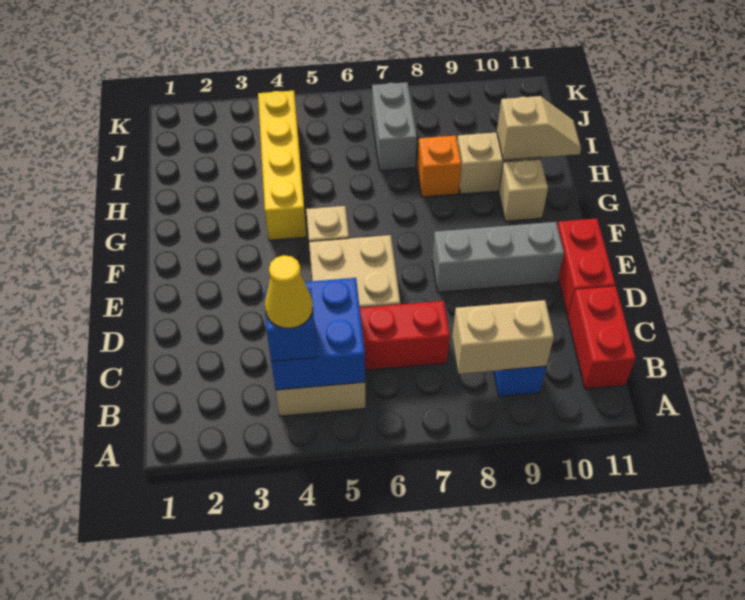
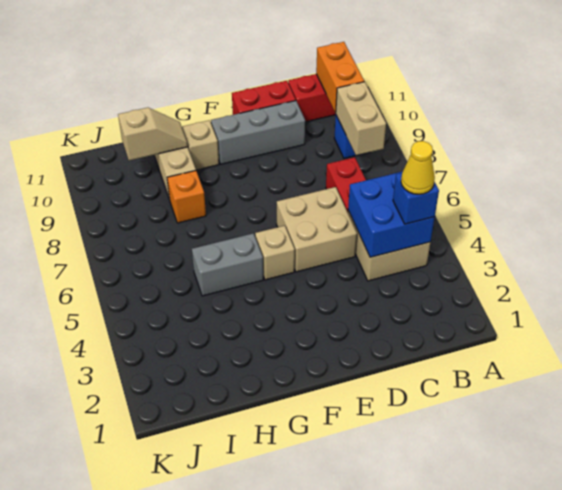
none -> orange 1x2 brick [316,42,364,112]
grey 1x3 brick [432,222,564,292] -> grey 1x3 brick turned to [211,101,305,164]
yellow 1x4 brick [258,91,307,240] -> none
tan 1x2 slope [497,96,581,160] -> tan 1x2 slope turned to [118,108,188,160]
grey 1x2 brick [372,82,417,171] -> grey 1x2 brick moved to [192,233,263,296]

